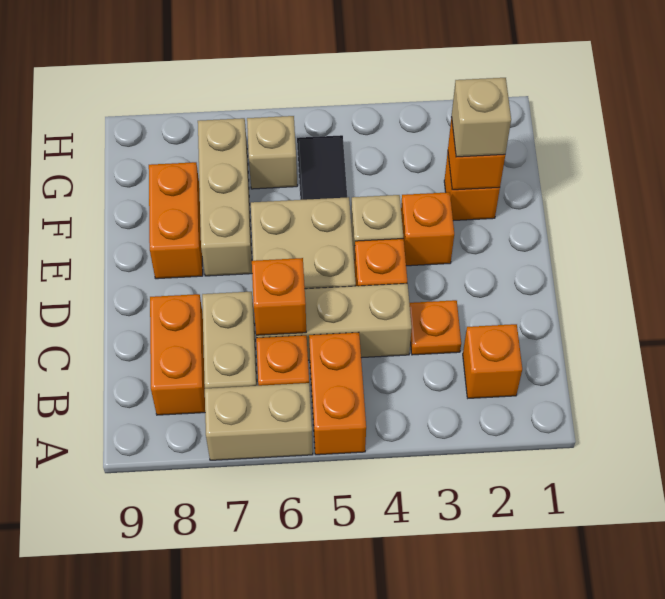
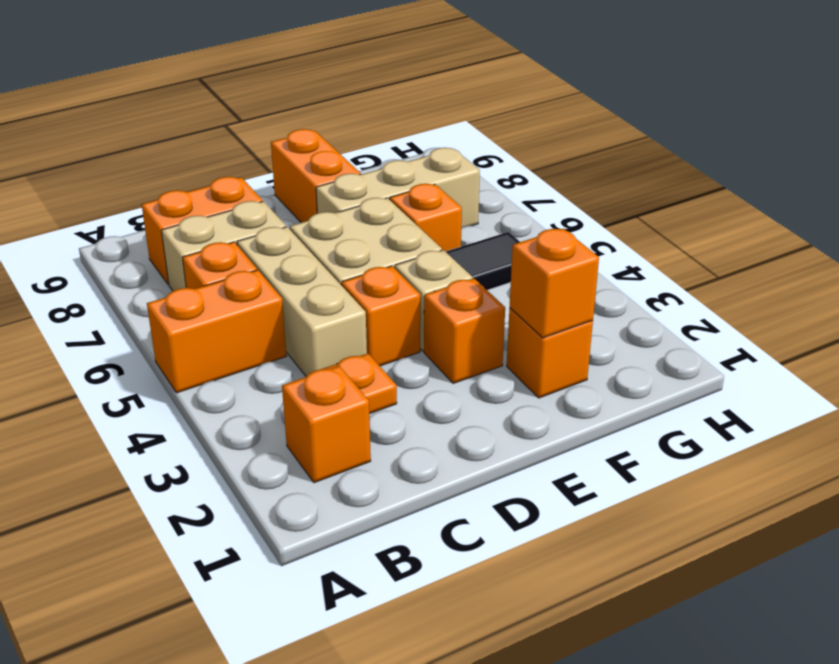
tan 1x2 brick [205,383,313,460] -> none
orange 1x1 brick [252,258,306,336] -> orange 1x1 brick moved to [390,184,462,252]
orange 1x2 brick [149,162,203,279] -> orange 1x2 brick turned to [271,129,361,223]
tan 1x1 brick [452,78,511,157] -> none
tan 1x1 brick [247,116,297,189] -> none

